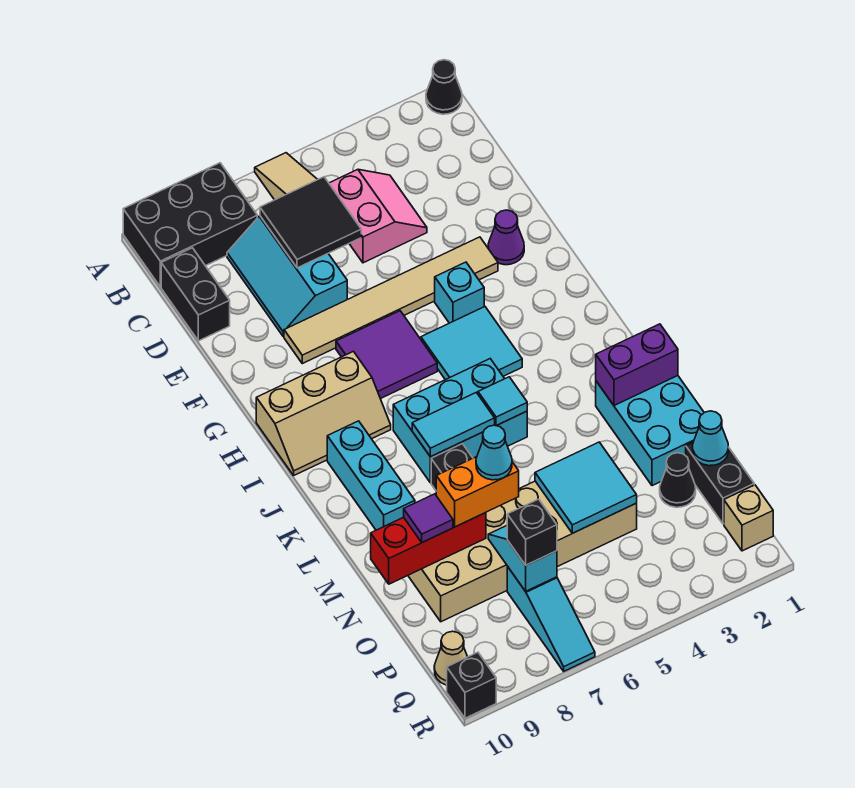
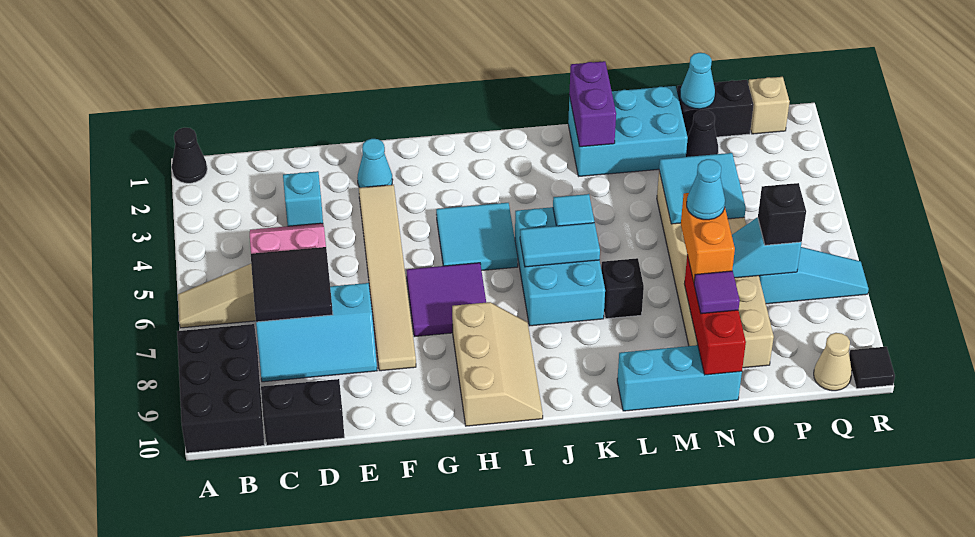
purple 1x1 cone [488,210,524,265] -> cyan 1x1 cone [357,139,393,188]
cyan 1x1 brick [435,262,484,323] -> cyan 1x1 brick moved to [283,171,323,226]
cyan 1x3 brick [327,421,415,530] -> cyan 1x3 brick moved to [617,345,742,411]
cyan 1x2 tile [412,392,495,457] -> cyan 1x2 tile turned to [520,223,600,267]
black 1x1 brick [447,652,496,718] -> black 1x1 tile [849,347,895,389]

